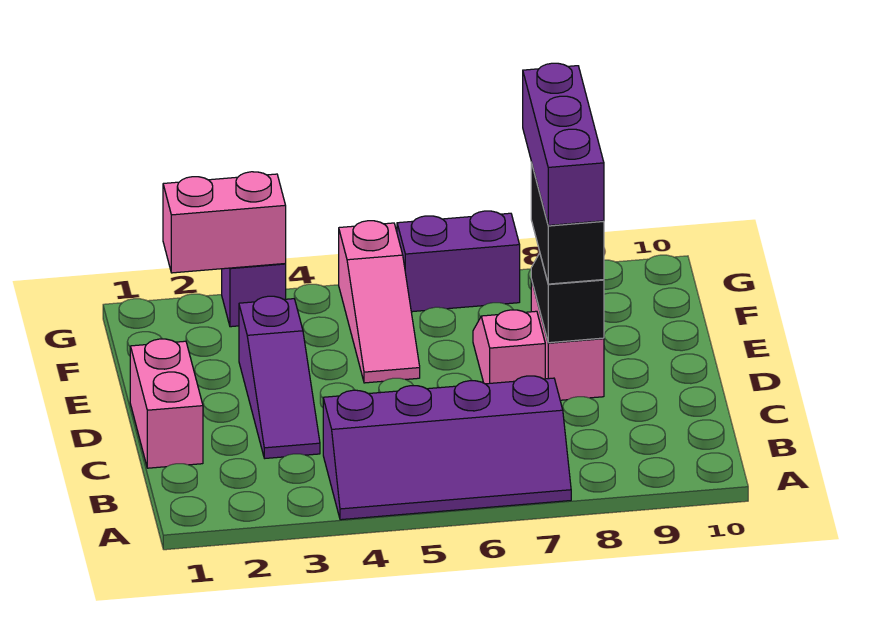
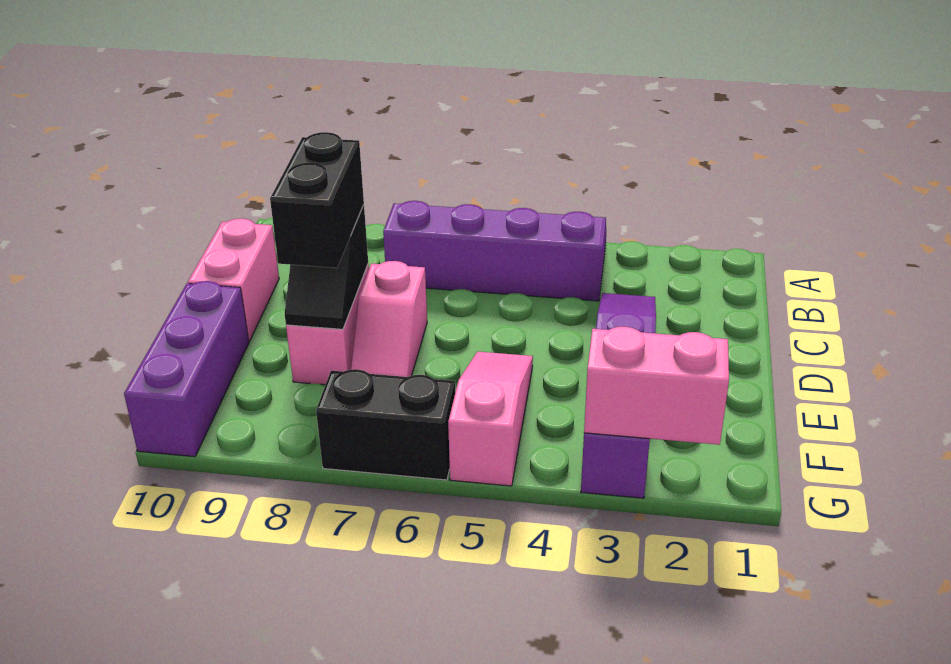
pink 1x2 brick [130,339,203,468] -> pink 1x2 brick moved to [188,218,279,341]
purple 1x3 brick [523,63,604,225] -> purple 1x3 brick moved to [124,281,249,457]
purple 1x2 brick [397,211,520,312] -> black 1x2 brick [316,369,455,480]

